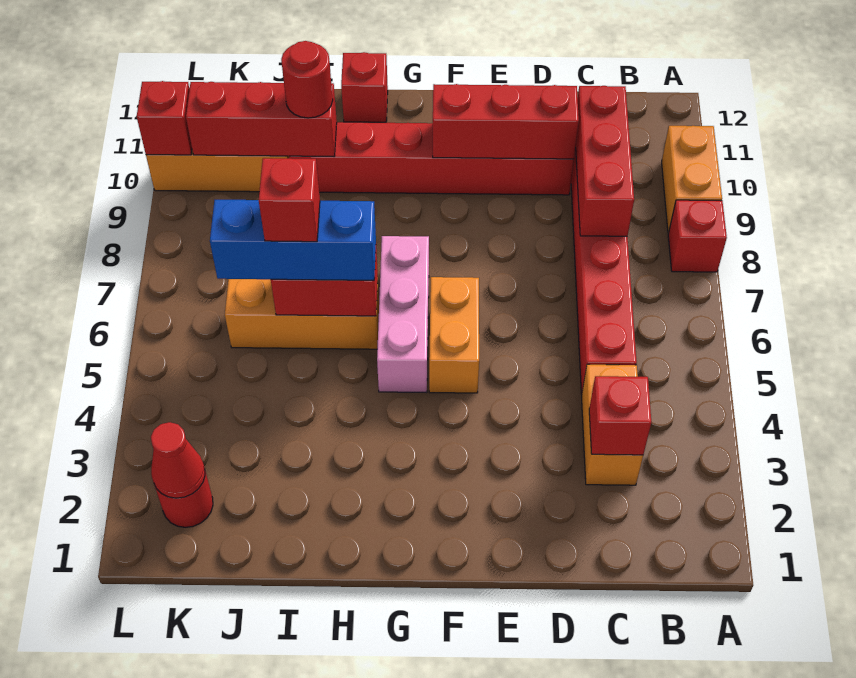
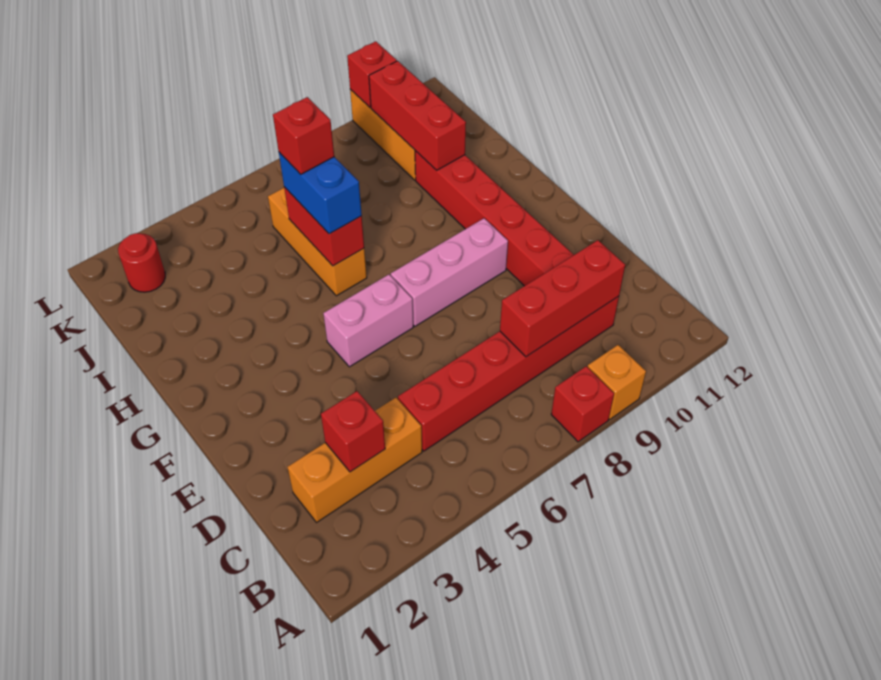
orange 1x2 brick [662,126,722,233] -> orange 1x1 brick [588,345,646,420]
orange 1x2 brick [582,364,643,485] -> orange 1x3 brick [288,398,422,522]
red 1x3 brick [433,84,579,159] -> none
orange 1x2 brick [429,277,479,393] -> pink 1x2 brick [323,275,413,367]
pink 1x3 brick [377,236,429,393] -> pink 1x3 brick moved to [391,218,508,326]
blue 1x3 brick [210,200,376,280] -> blue 1x2 brick [279,152,362,234]
red 1x1 brick [341,52,388,122] -> none
red 1x1 round brick [281,41,333,118] -> none
red 1x1 cone [151,422,205,498] -> none

